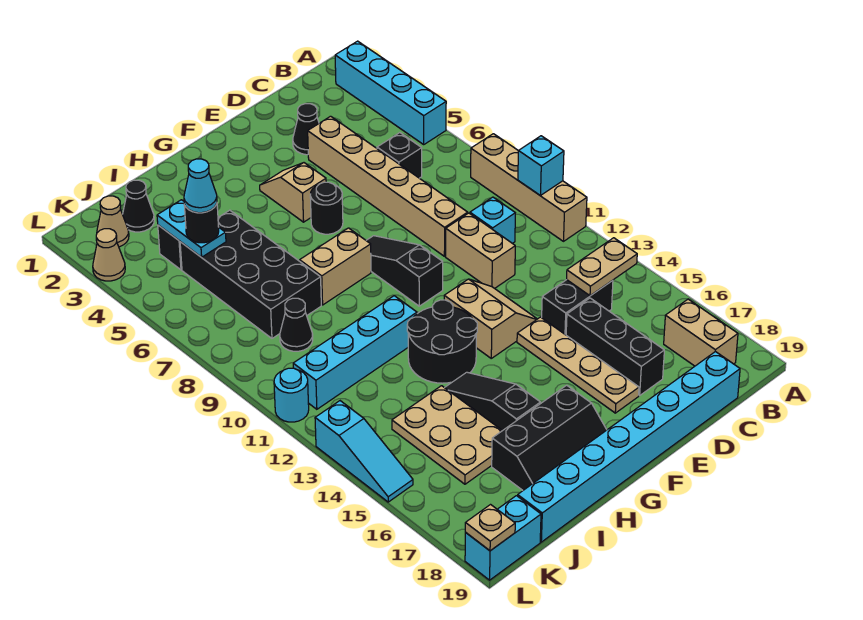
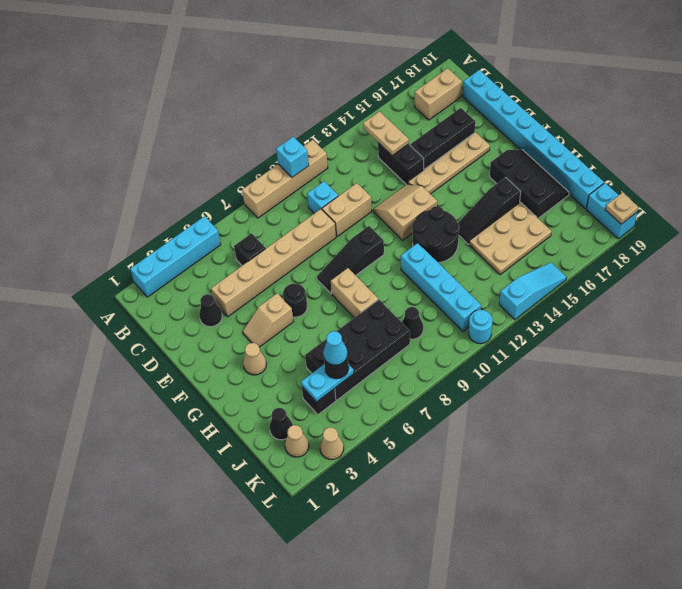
none -> tan 1x1 cone [243,343,266,375]

